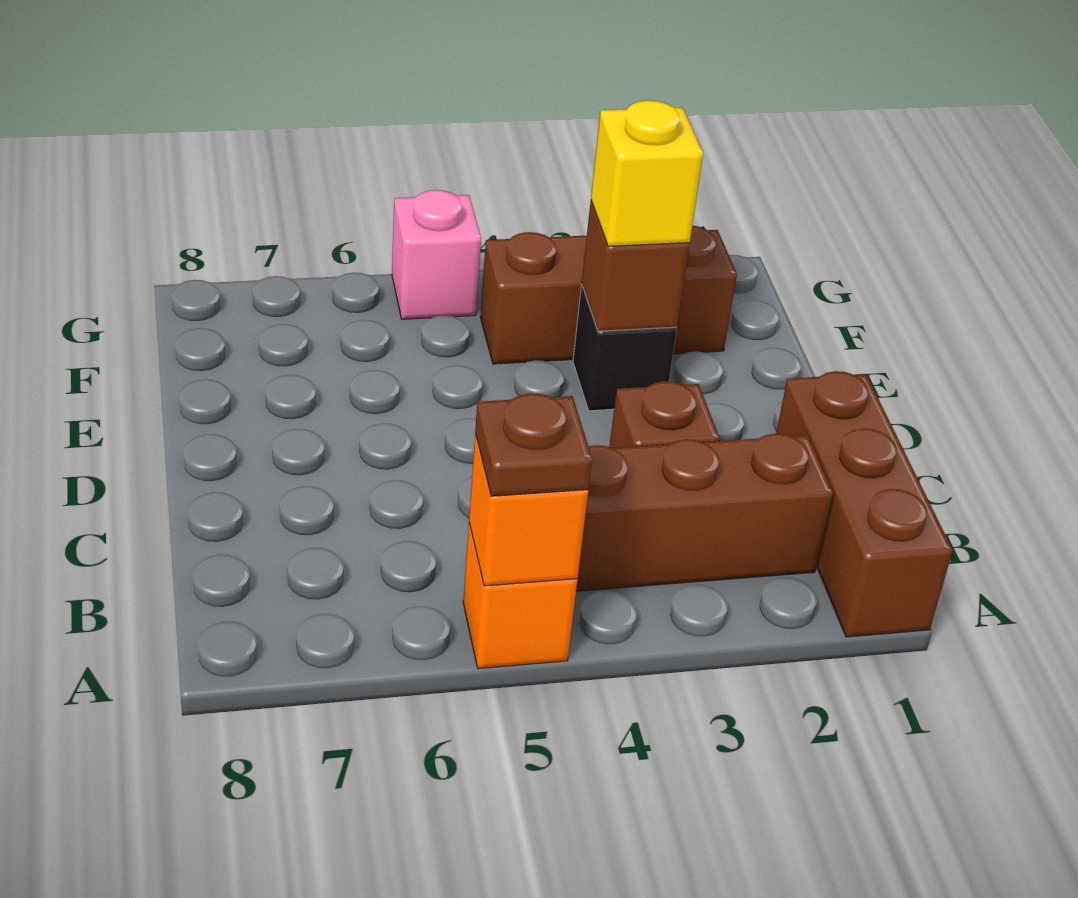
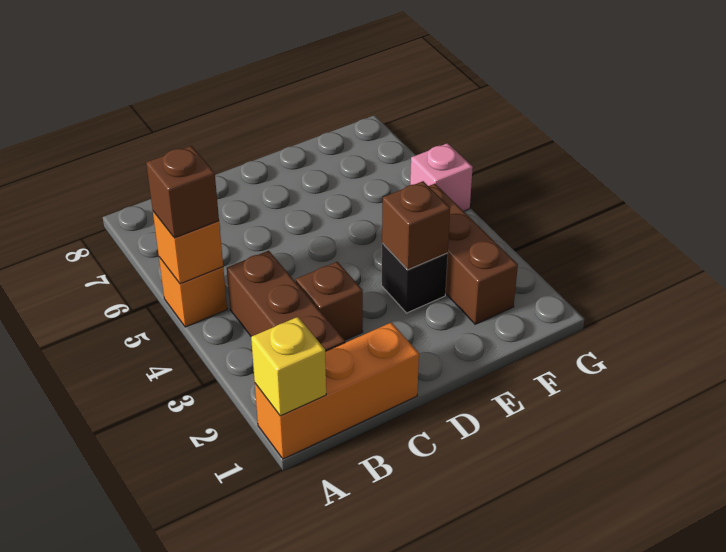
brown 1x3 brick [776,371,953,637] -> orange 1x3 brick [255,322,419,459]
brown 1x1 plate [475,393,592,496] -> brown 1x1 brick [146,146,219,238]
yellow 1x1 brick [591,100,703,246] -> yellow 1x1 brick moved to [251,317,326,416]

